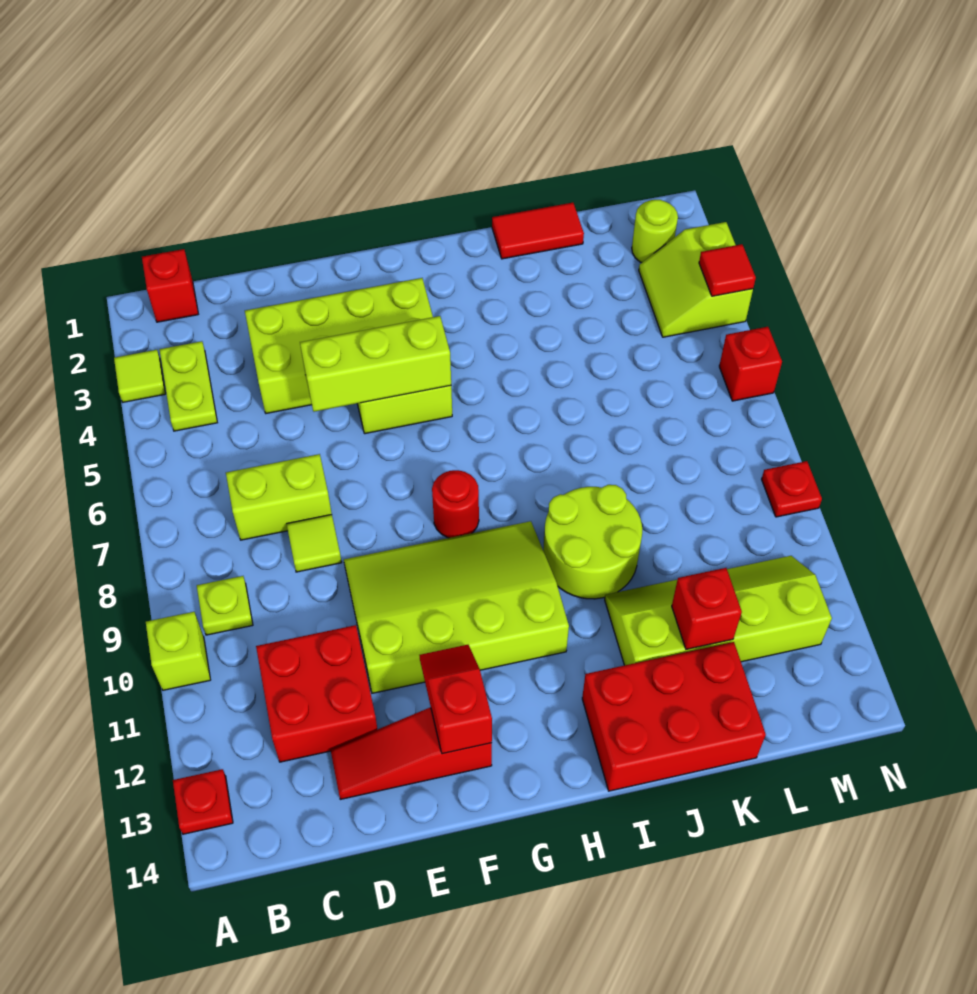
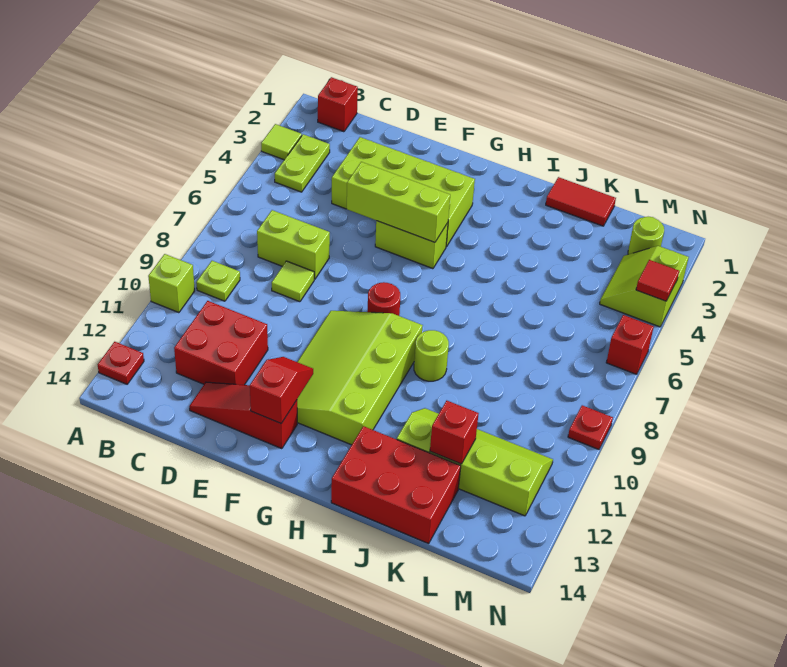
lime 3x4 slope [344,521,569,693] -> lime 3x4 slope turned to [297,311,423,445]
lime 2x2 round brick [543,485,642,599] -> lime 1x1 round brick [414,330,449,381]

